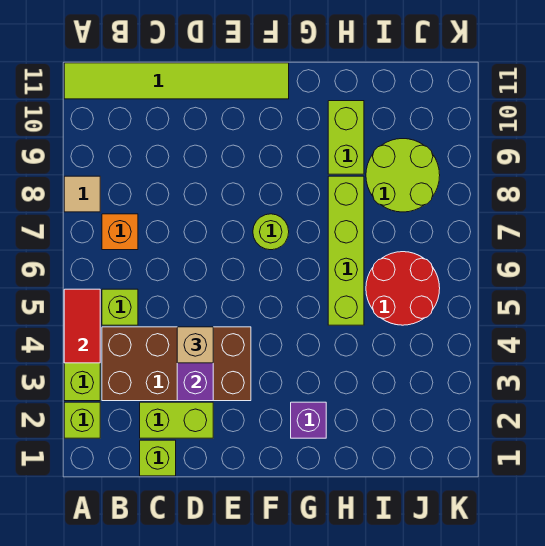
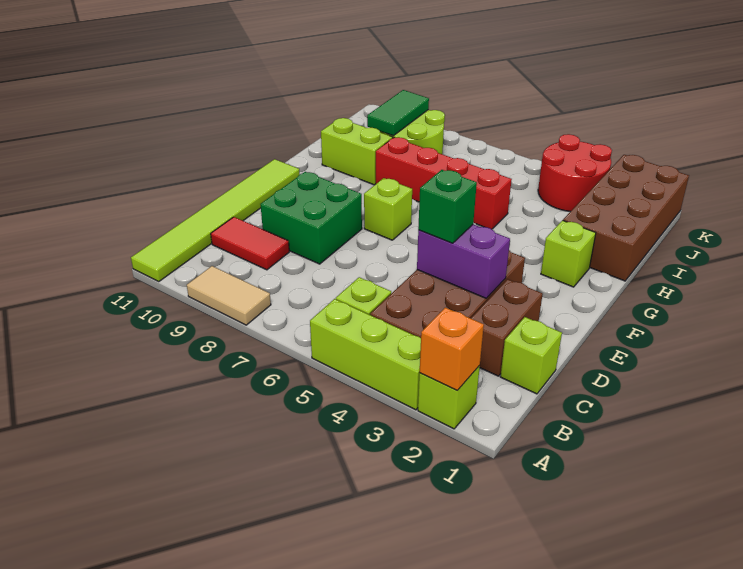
red 1x2 tile [64,289,100,363] -> red 1x2 tile moved to [211,217,289,270]
tan 1x1 tile [64,176,100,212] -> tan 1x2 tile [187,266,271,325]
orange 1x1 brick [102,214,138,250] -> orange 1x1 brick moved to [420,308,484,390]
lime 1x2 brick [140,402,213,438] -> brown 1x2 brick [471,279,543,376]
tan 1x1 brick [177,327,213,363] -> green 1x1 brick [418,170,477,243]
none -> green 2x2 brick [260,172,362,264]
lime 1x1 round brick [253,214,289,250] -> lime 1x1 brick [364,178,412,240]
purple 1x1 brick [291,402,326,438] -> lime 1x1 brick [541,220,596,287]
none -> brown 2x4 brick [563,155,689,281]
lime 1x4 brick [328,176,364,325] -> red 1x4 brick [376,137,512,229]
red 2x2 round brick [366,252,440,325] -> red 2x2 round brick moved to [538,134,612,212]
none -> green 1x2 tile [367,90,429,136]

